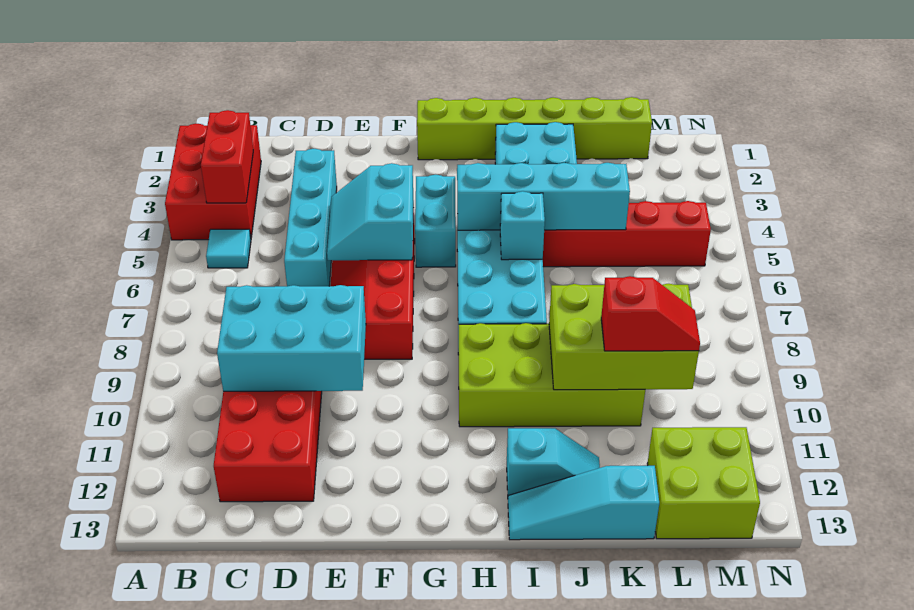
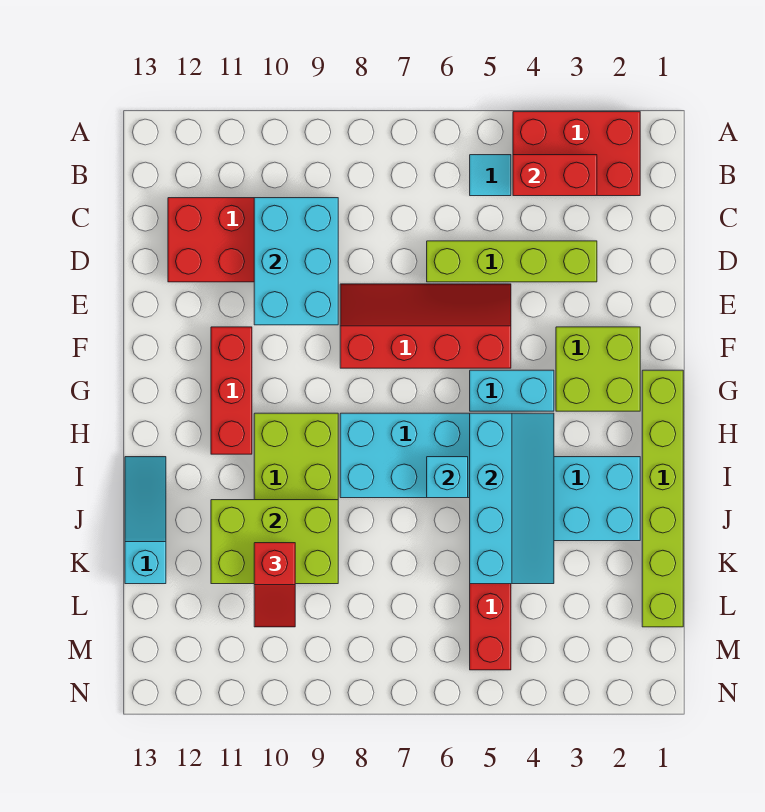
cyan 1x4 brick [284,149,337,286] -> lime 1x4 brick [427,241,597,282]
cyan 2x2 slope [327,163,414,260] -> none
none -> red 1x3 brick [211,327,252,454]
cyan 1x2 slope [507,428,600,496] -> none
lime 2x3 brick [549,284,699,390] -> lime 2x3 brick turned to [211,500,338,584]
lime 2x2 brick [647,427,760,539] -> lime 2x2 brick moved to [556,327,640,411]

